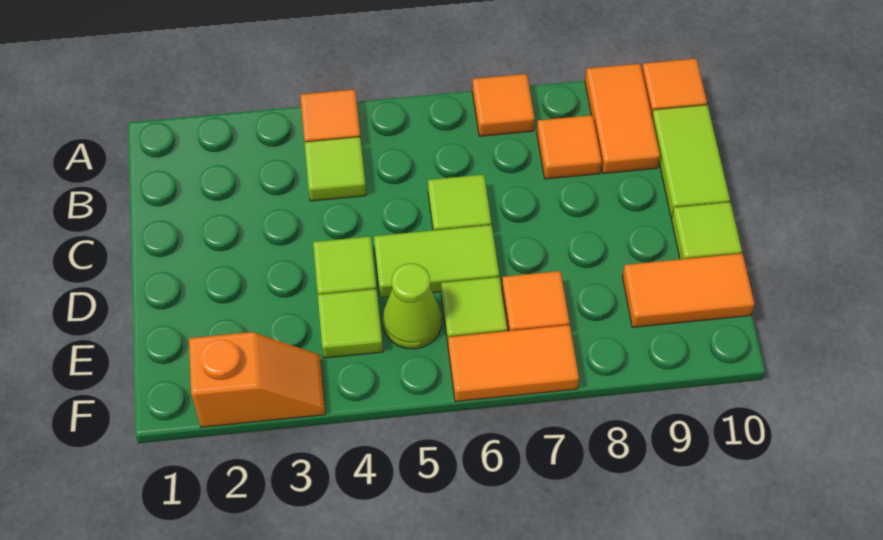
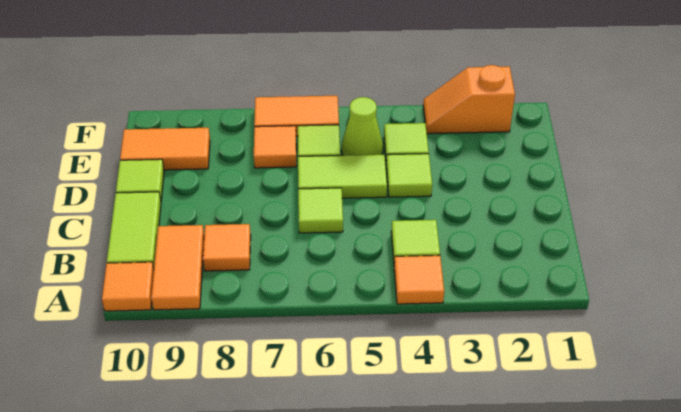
orange 1x1 tile [472,74,535,136] -> none

